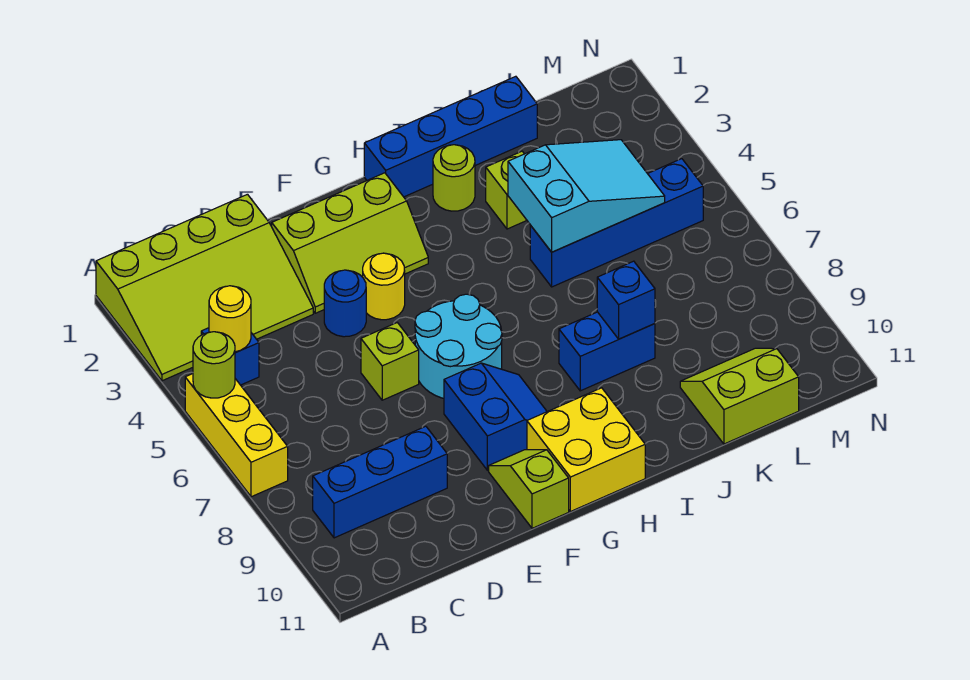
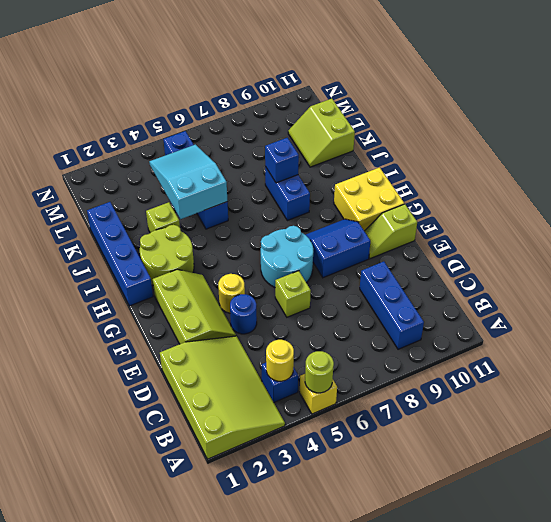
yellow 1x3 brick [185,374,288,497] -> yellow 1x1 brick [300,374,337,414]
lime 1x1 round brick [433,145,475,211] -> lime 2x2 round brick [140,225,194,285]

